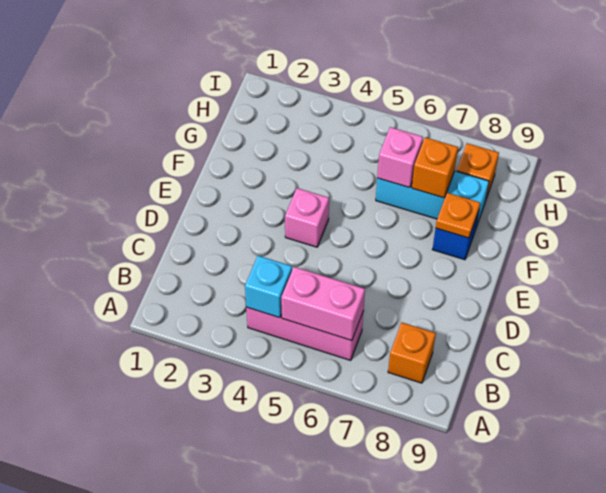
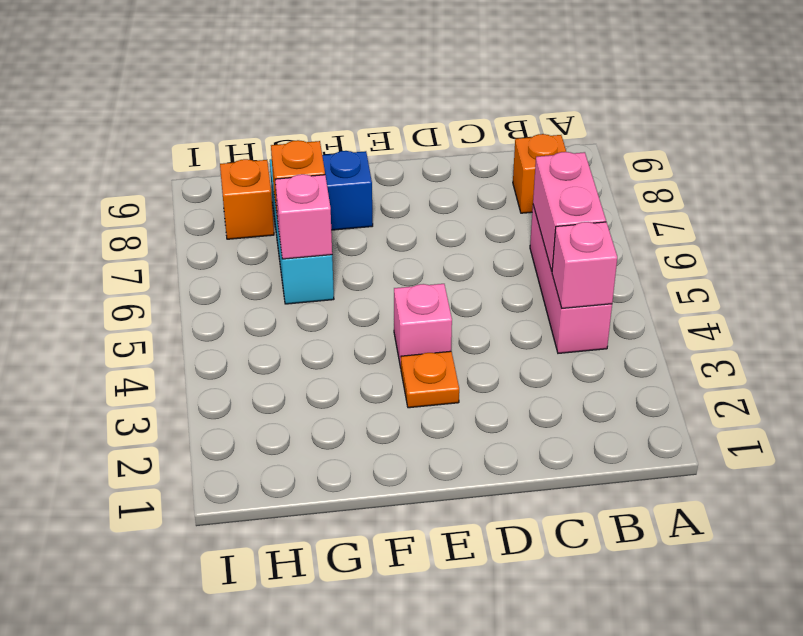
cyan 1x1 brick [245,256,292,318] -> pink 1x1 brick [552,222,617,308]
orange 1x1 plate [436,193,480,238] -> orange 1x1 plate moved to [401,351,459,408]

